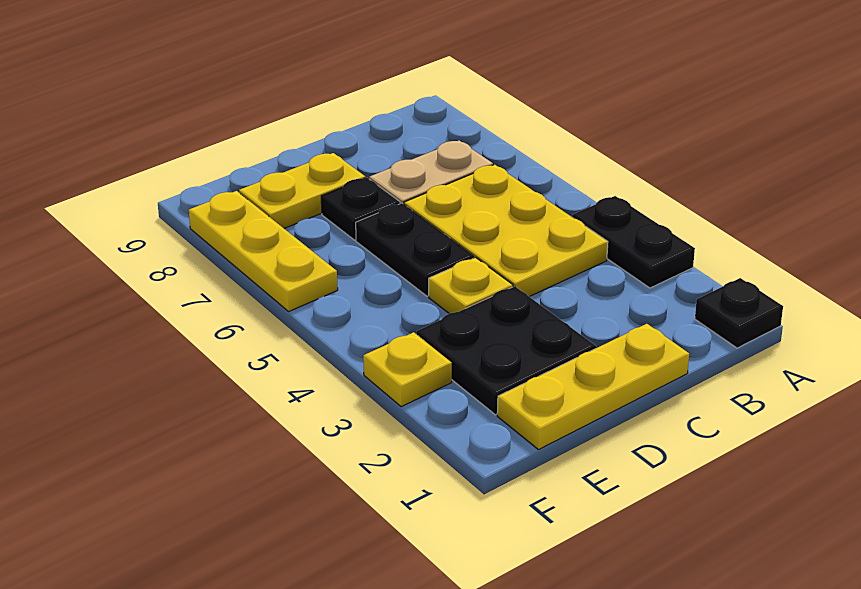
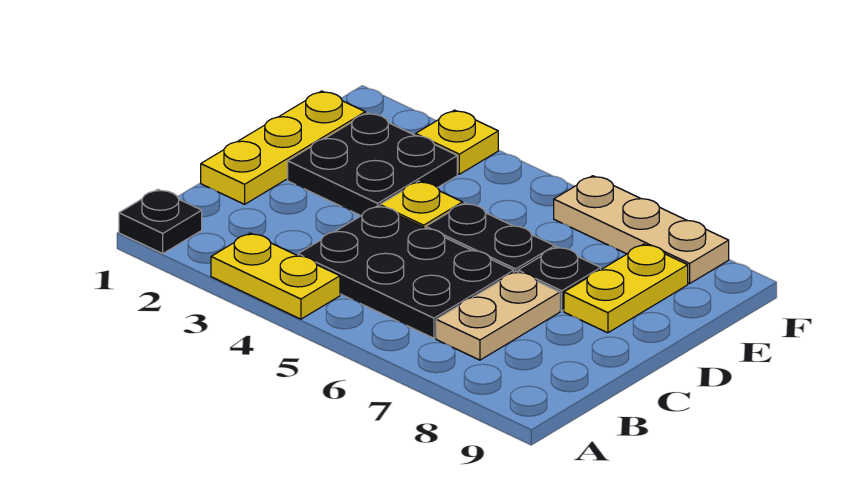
black 1x2 plate [572,196,695,288] -> yellow 1x2 plate [211,233,340,319]
yellow 2x3 plate [404,165,608,297] -> black 2x3 plate [298,206,514,338]
yellow 1x3 plate [189,191,338,311] -> tan 1x3 plate [554,176,729,284]

